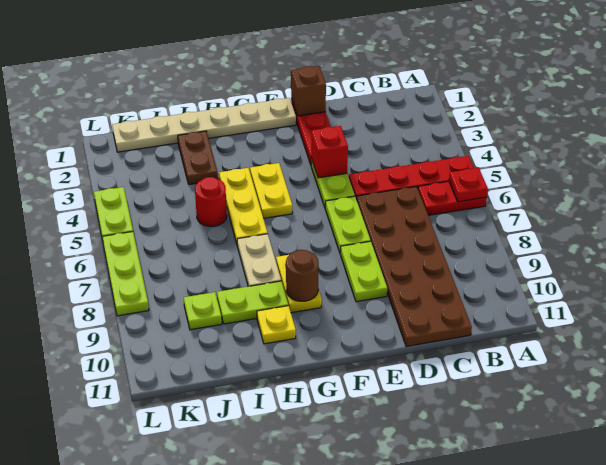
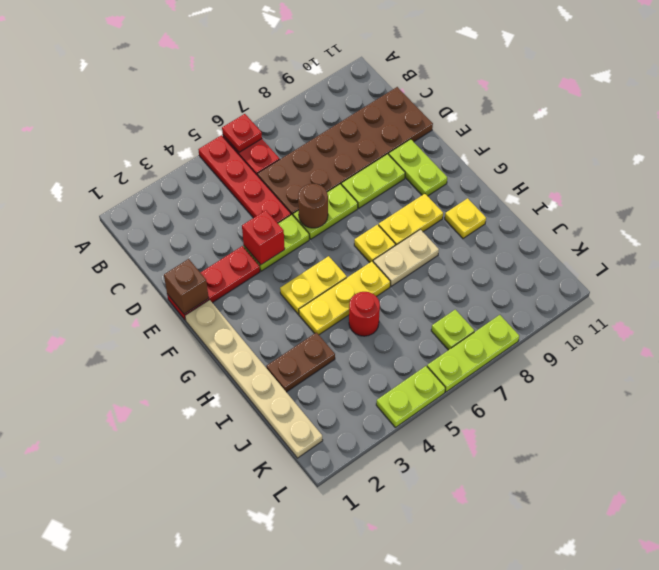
none -> yellow 1x1 plate [354,225,396,262]
brown 1x1 round brick [286,250,319,301] -> brown 1x1 round brick moved to [298,184,328,228]
lime 1x2 plate [217,281,288,324] -> lime 1x2 plate moved to [389,139,447,196]
lime 1x1 plate [184,292,222,330] -> lime 1x1 plate moved to [431,310,474,350]

